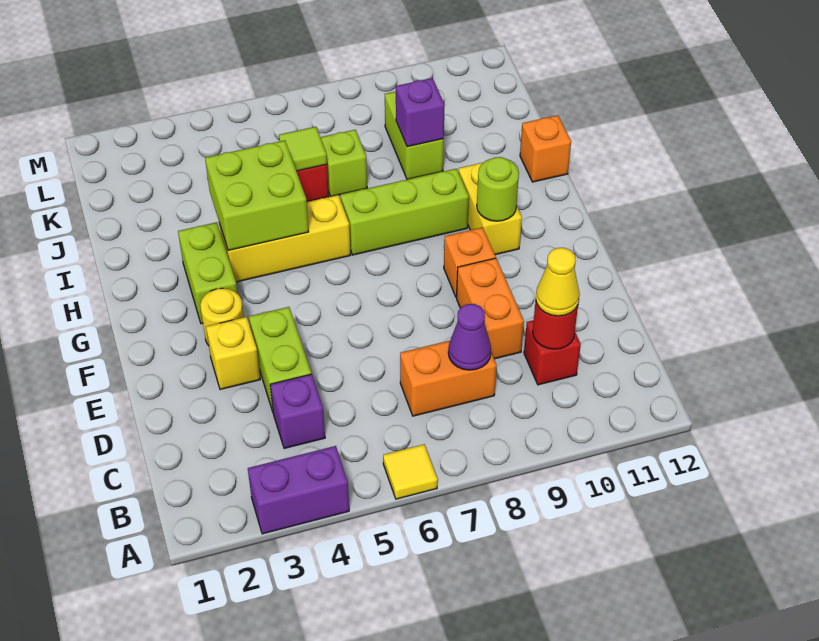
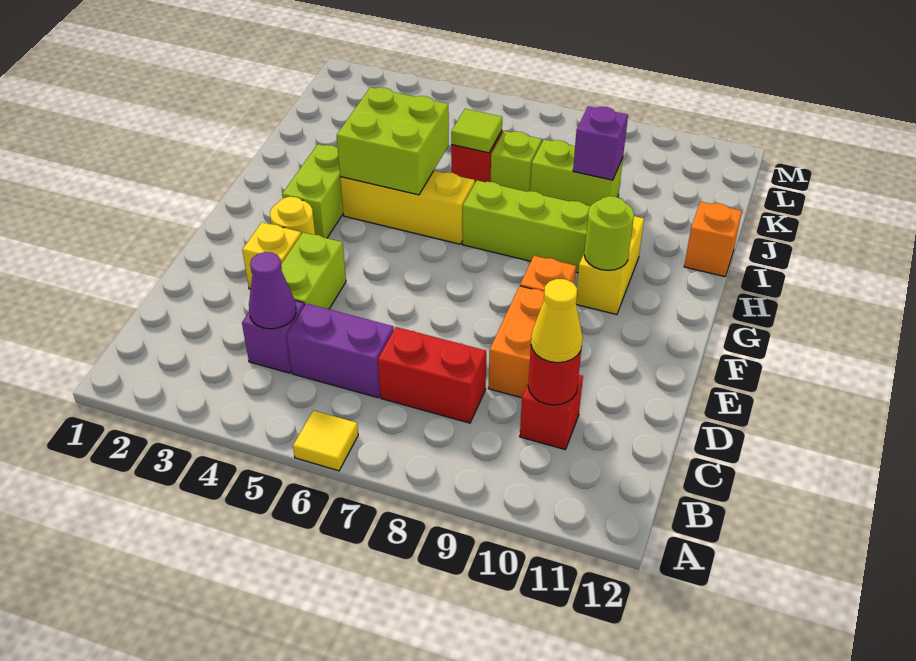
purple 1x2 brick [248,446,349,534] -> purple 1x2 brick moved to [286,304,394,398]
orange 1x2 brick [400,341,496,416] -> red 1x2 brick [378,327,486,423]
purple 1x1 cone [448,304,491,370] -> purple 1x1 cone moved to [249,252,296,329]
lime 1x2 brick [385,92,444,179] -> lime 1x2 brick turned to [530,140,623,206]

